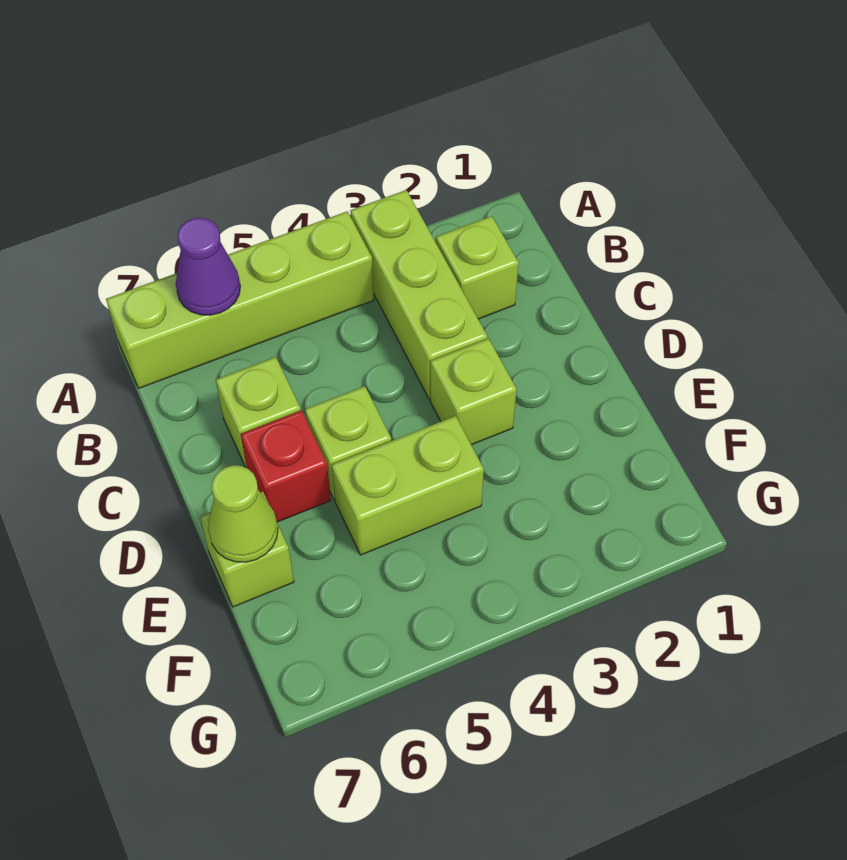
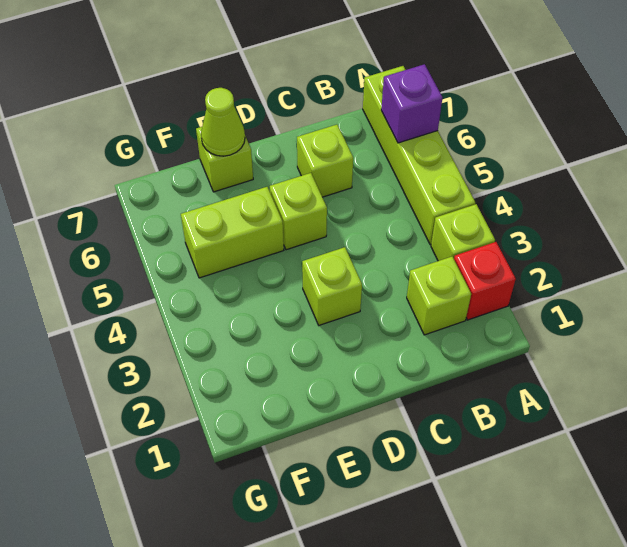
lime 1x3 brick [350,190,487,398] -> lime 1x1 brick [431,204,495,261]
purple 1x1 cone [176,218,240,315] -> purple 1x1 brick [381,64,443,143]
red 1x1 brick [241,411,331,522] -> red 1x1 brick moved to [454,242,516,320]
lime 1x2 brick [332,416,484,555] -> lime 1x2 brick turned to [181,187,284,278]

